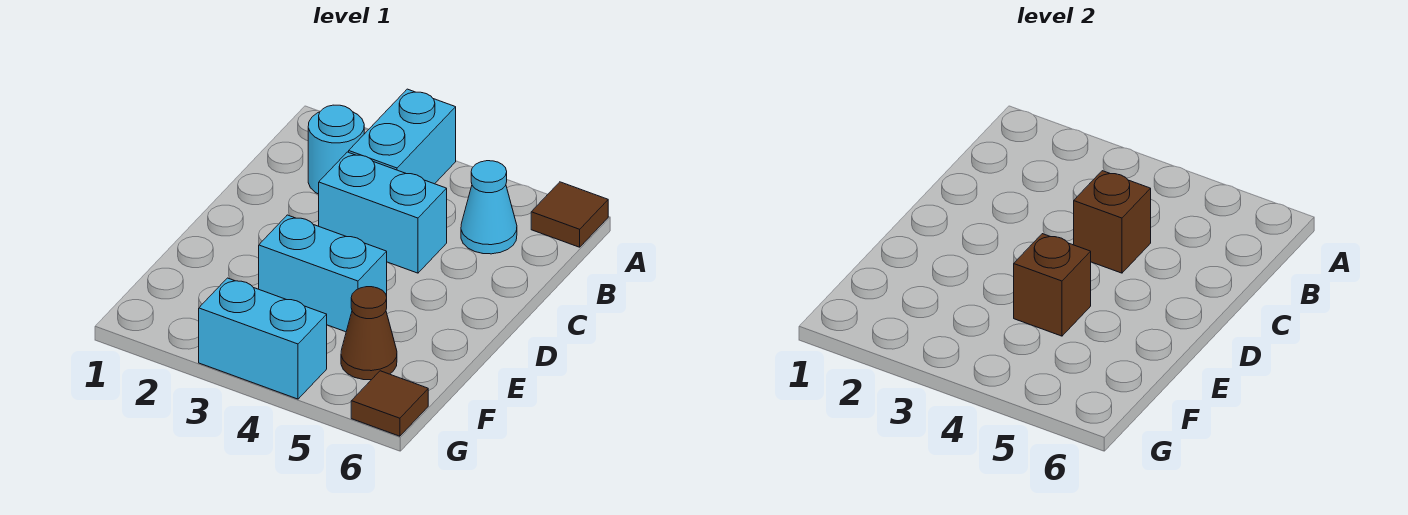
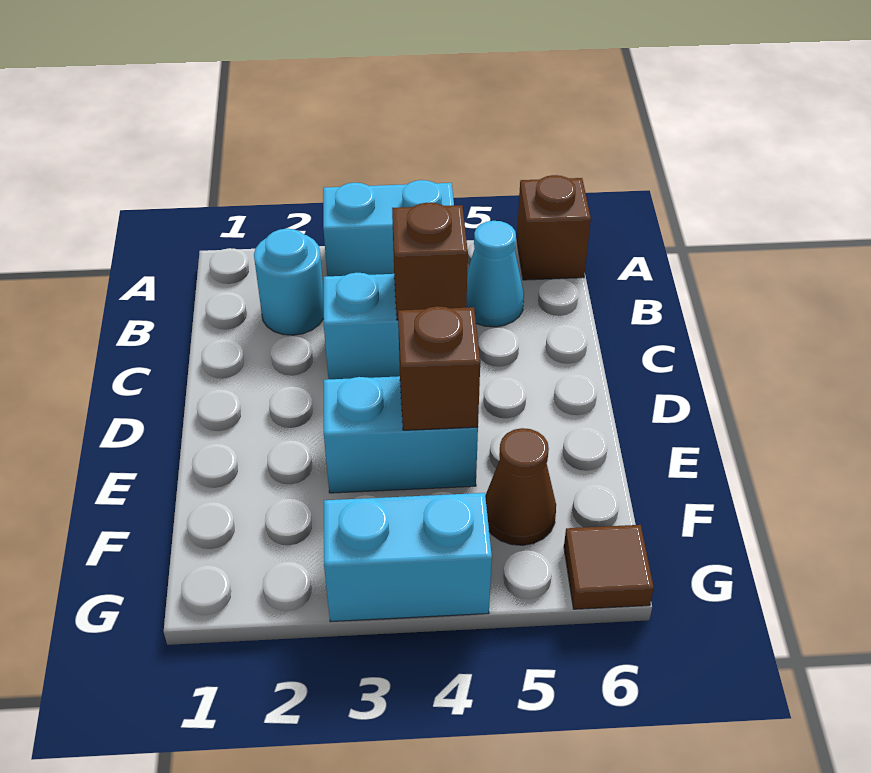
cyan 1x2 brick [349,89,456,184] -> cyan 1x2 brick turned to [323,180,454,276]
brown 1x1 tile [531,182,608,247] -> brown 1x1 brick [517,175,591,280]

